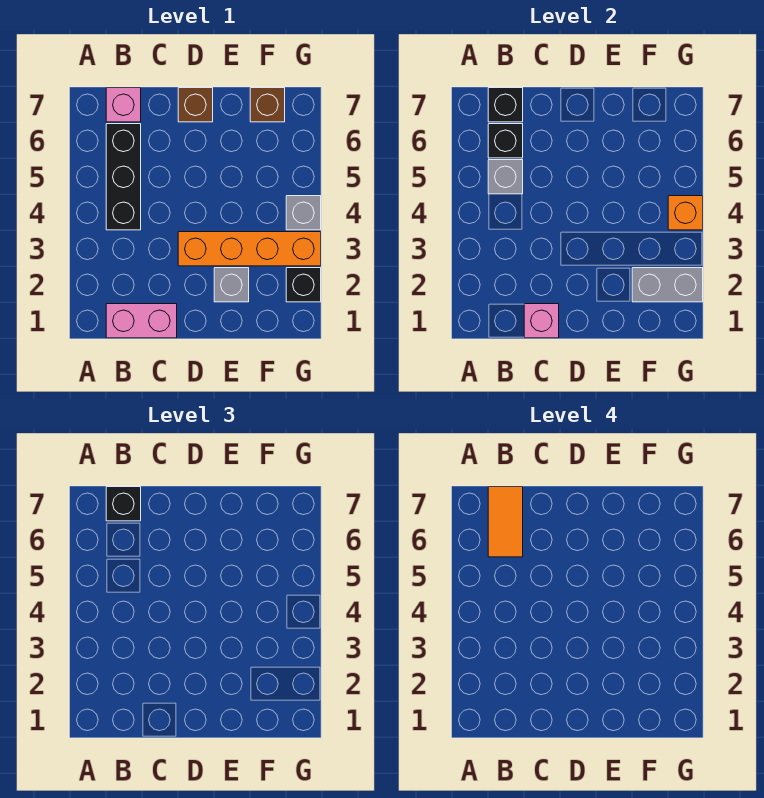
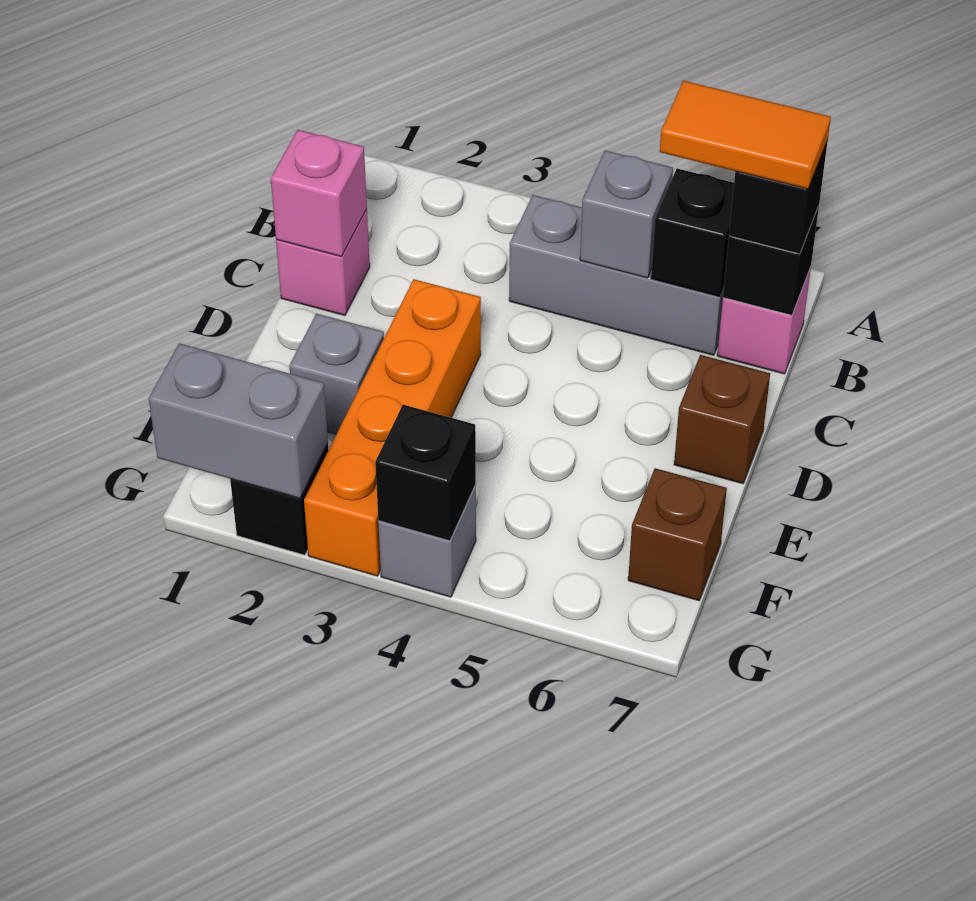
pink 1x2 brick [106,304,177,338] -> pink 1x1 brick [276,209,370,315]
black 1x3 brick [106,124,141,230] -> grey 1x3 brick [509,195,724,355]
grey 1x2 brick [632,268,703,302] -> grey 1x2 brick turned to [149,343,328,498]
orange 1x1 brick [668,196,703,230] -> black 1x1 brick [375,405,476,541]

